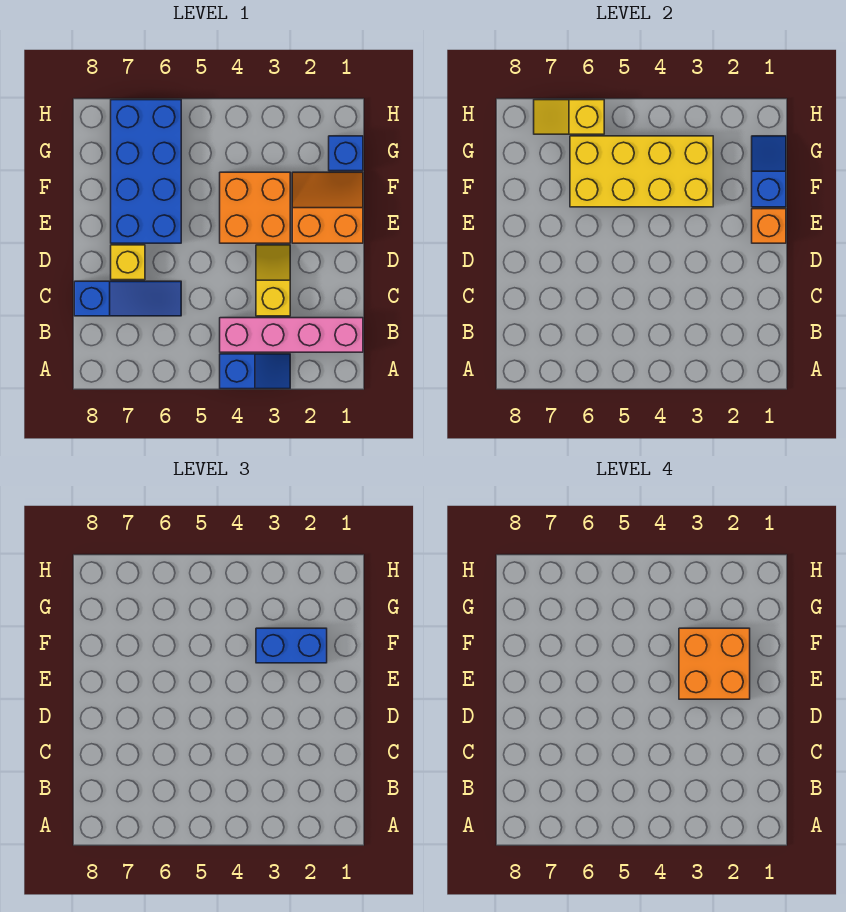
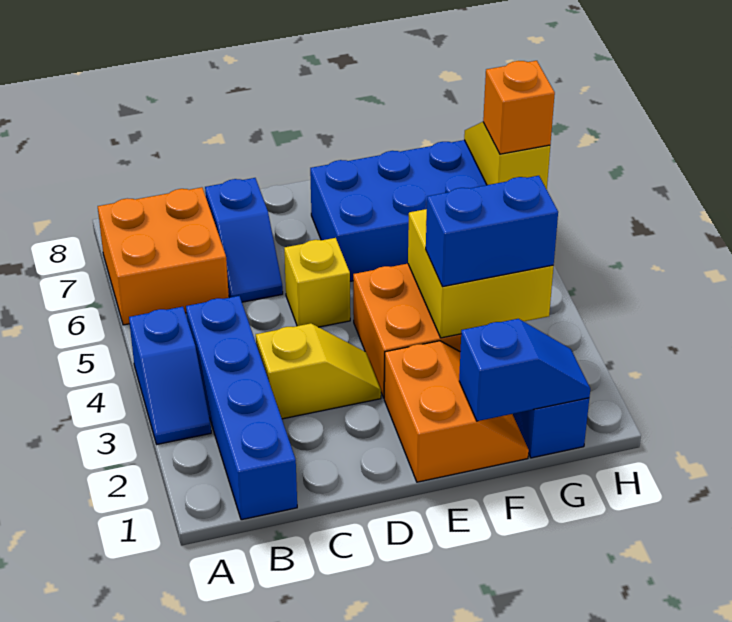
pink 1x4 brick [220,318,363,352] -> blue 1x4 brick [186,296,297,520]
blue 1x3 slope [74,281,181,316] -> blue 1x2 slope [205,178,283,302]
yellow 1x1 brick [111,245,145,280] -> yellow 1x1 brick moved to [284,238,350,327]
orange 1x1 brick [752,209,786,243] -> orange 1x1 brick moved to [483,61,555,154]
orange 2x2 brick [679,628,750,699] -> orange 2x2 brick moved to [98,187,229,325]
blue 1x2 brick [256,628,327,663] -> blue 1x2 brick turned to [426,176,558,287]
yellow 2x4 brick [570,136,713,207] -> yellow 2x2 brick [408,209,553,338]

